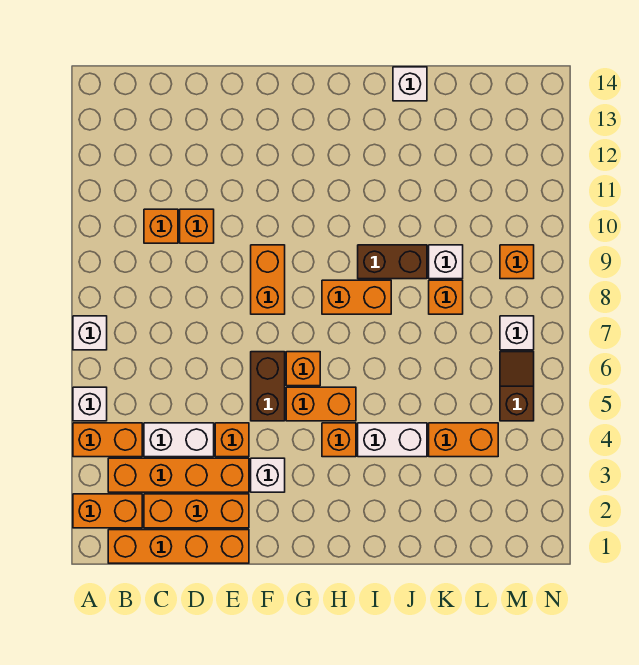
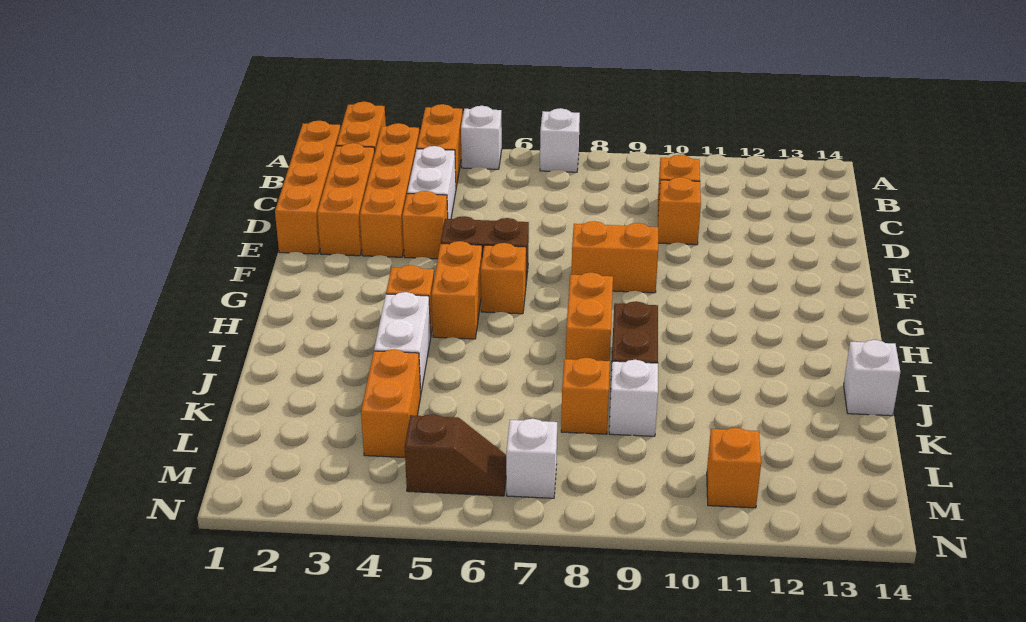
white 1x1 brick [251,458,285,492] -> none
orange 1x1 brick [500,245,534,279] -> orange 1x1 brick moved to [707,428,761,508]

